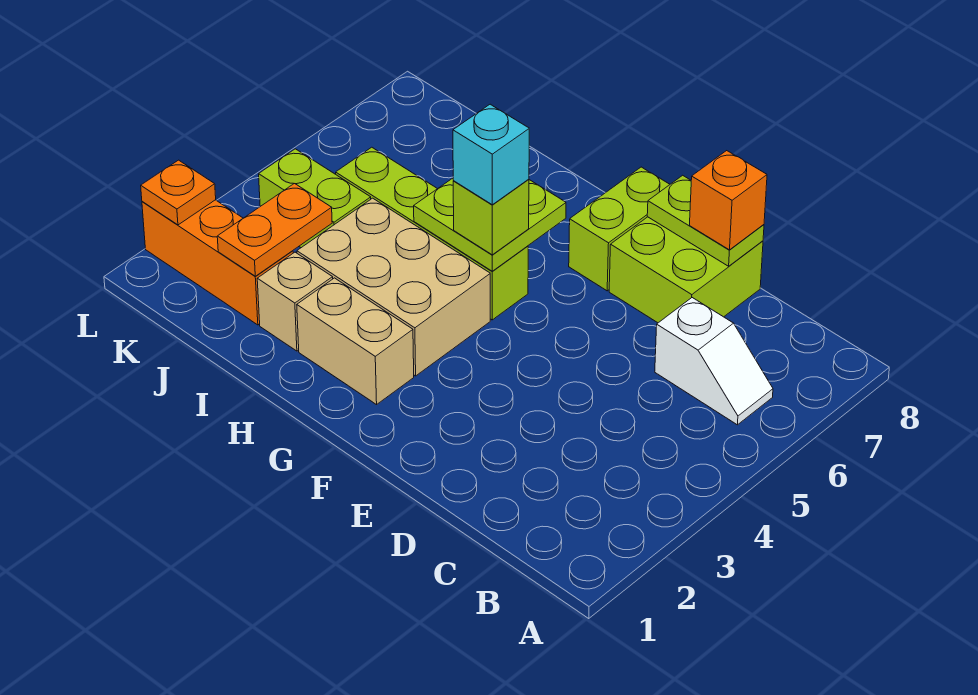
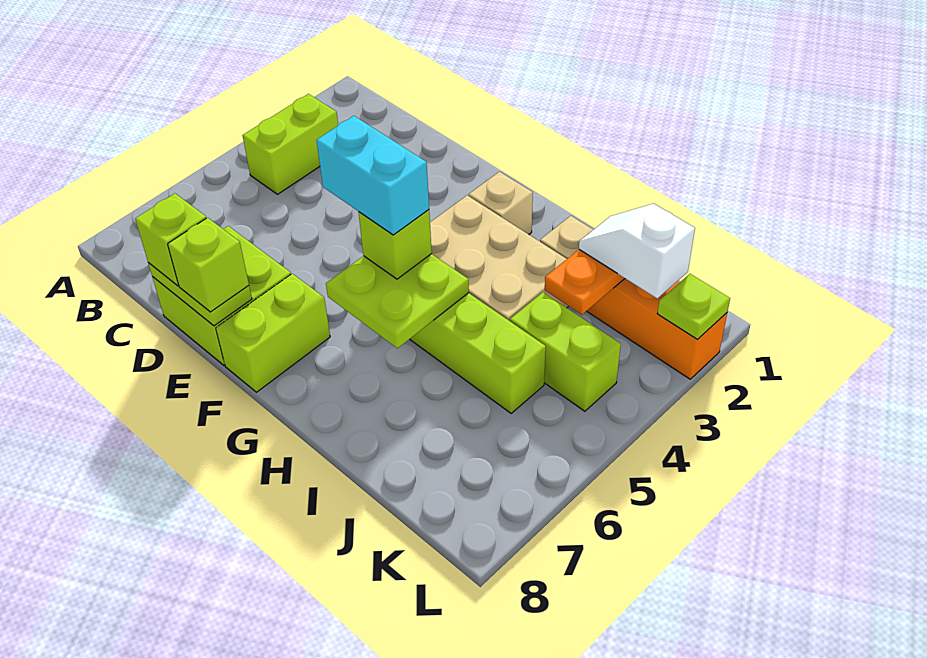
none -> lime 1x2 brick [243,94,338,194]
white 1x2 slope [655,298,773,425] -> white 1x2 slope moved to [579,204,695,298]
orange 1x1 brick [690,151,767,250] -> lime 1x1 brick [135,193,206,286]
none -> lime 1x1 brick [168,218,249,312]
tan 1x2 brick [297,278,414,405] -> tan 1x1 brick [469,172,533,234]
cyan 1x1 brick [453,104,529,205] -> cyan 1x2 brick [317,116,429,235]
orange 1x1 plate [141,160,216,225] -> lime 1x1 plate [657,274,730,339]

